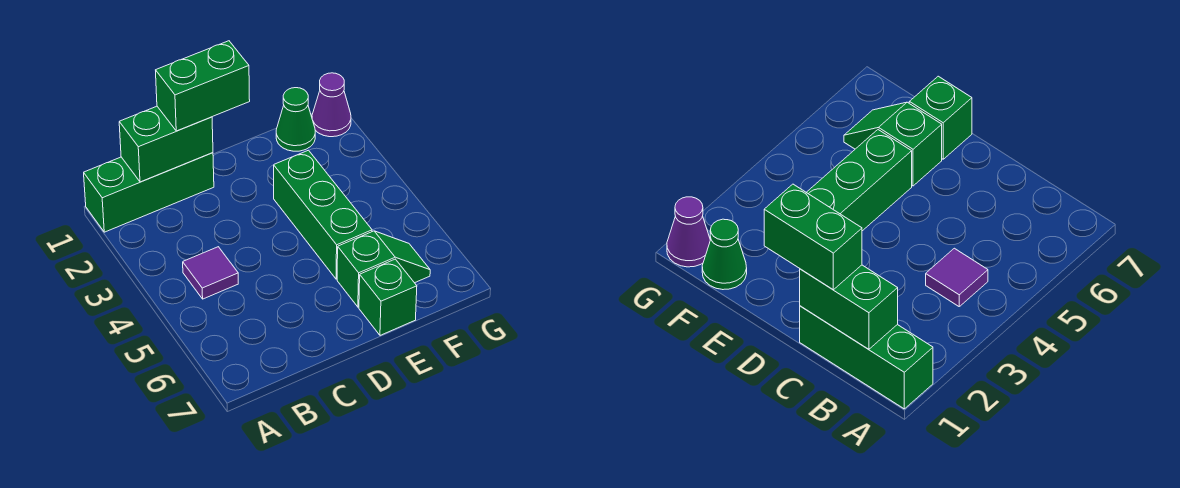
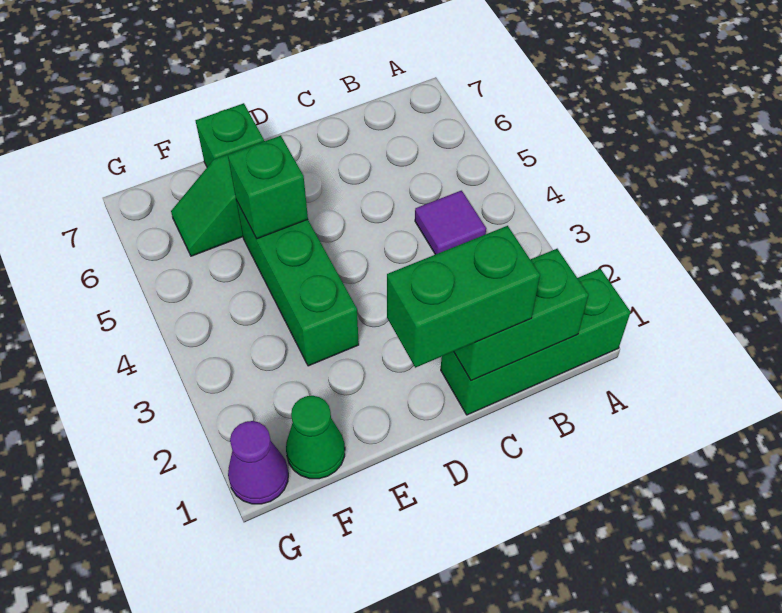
none -> green 1x1 brick [228,136,308,239]

